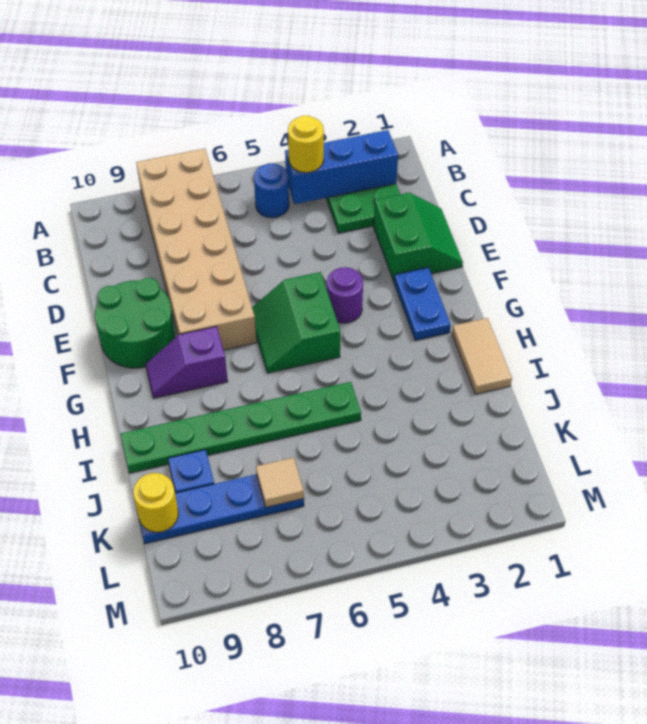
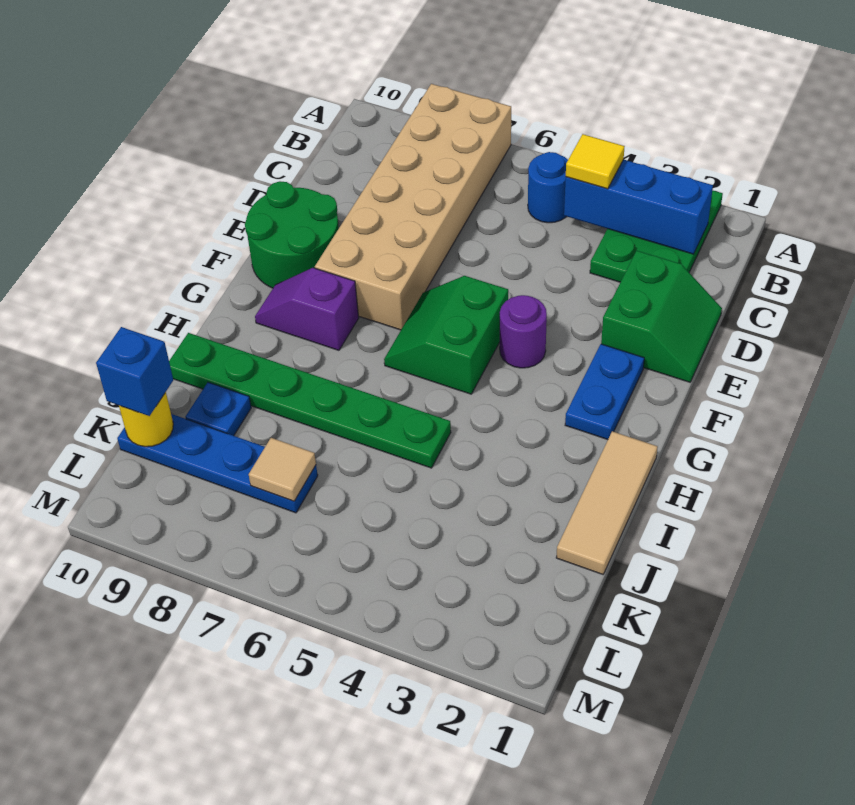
yellow 1x1 round brick [288,116,324,173] -> yellow 1x1 tile [566,134,625,189]
tan 1x2 tile [452,318,512,394] -> tan 1x3 tile [556,431,658,574]
none -> blue 1x1 brick [96,327,173,416]

